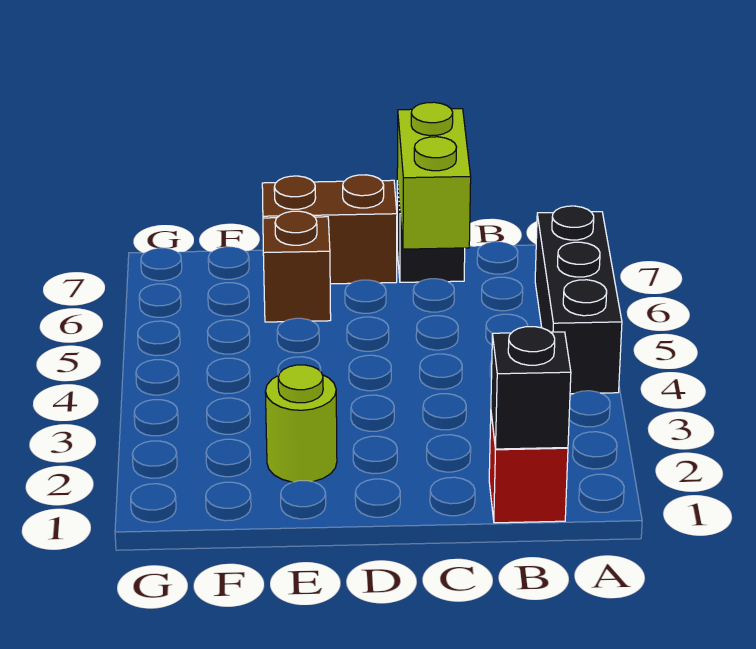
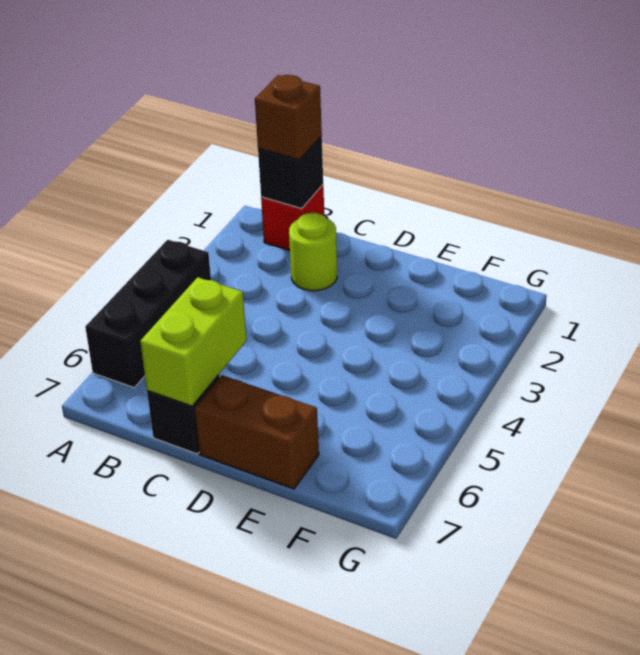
lime 1x1 round brick [265,365,337,482] -> lime 1x1 round brick moved to [289,213,337,291]
brown 1x1 brick [263,211,331,322] -> brown 1x1 brick moved to [255,75,322,160]

